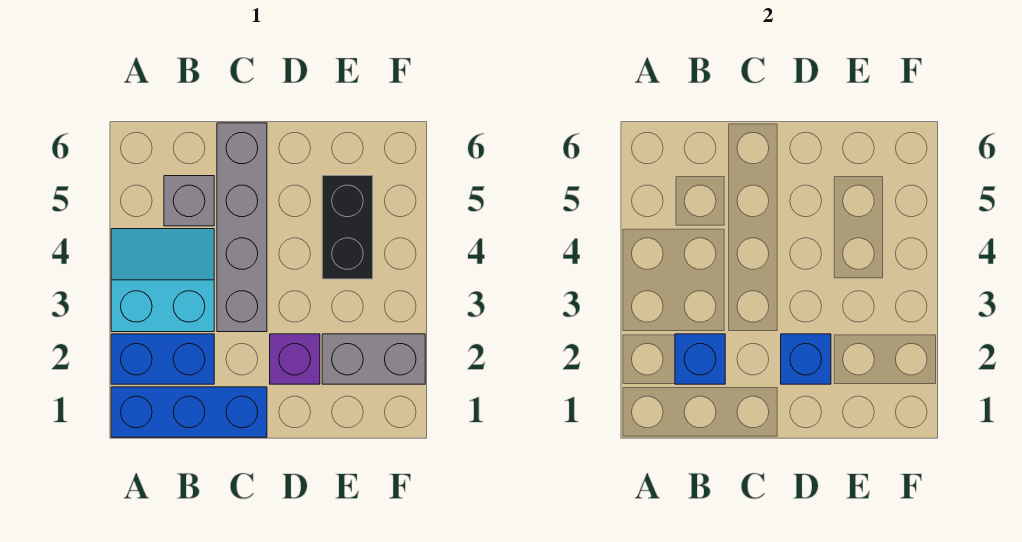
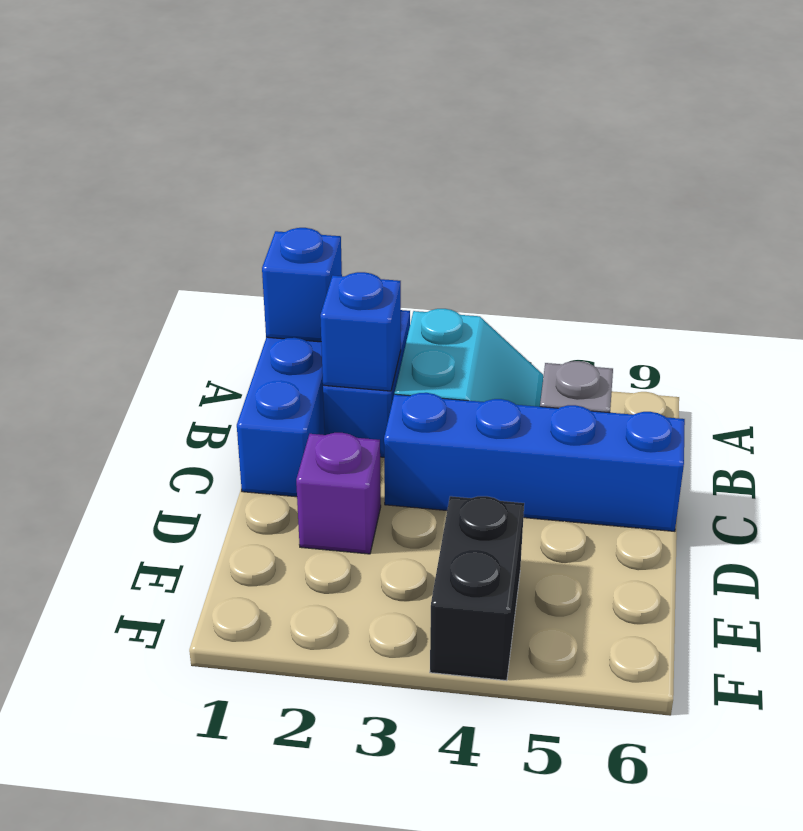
grey 1x4 brick [217,123,267,332] -> blue 1x4 brick [384,393,685,531]
blue 1x1 brick [781,334,831,384] -> blue 1x1 brick moved to [262,228,342,342]
grey 1x2 brick [322,334,425,384] -> none
black 1x2 brick [322,176,373,279] -> black 1x2 brick turned to [430,496,524,681]

